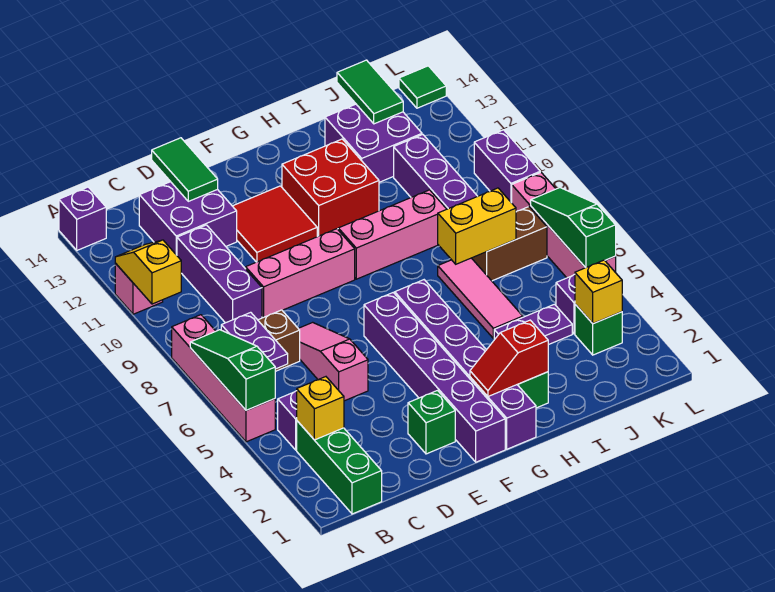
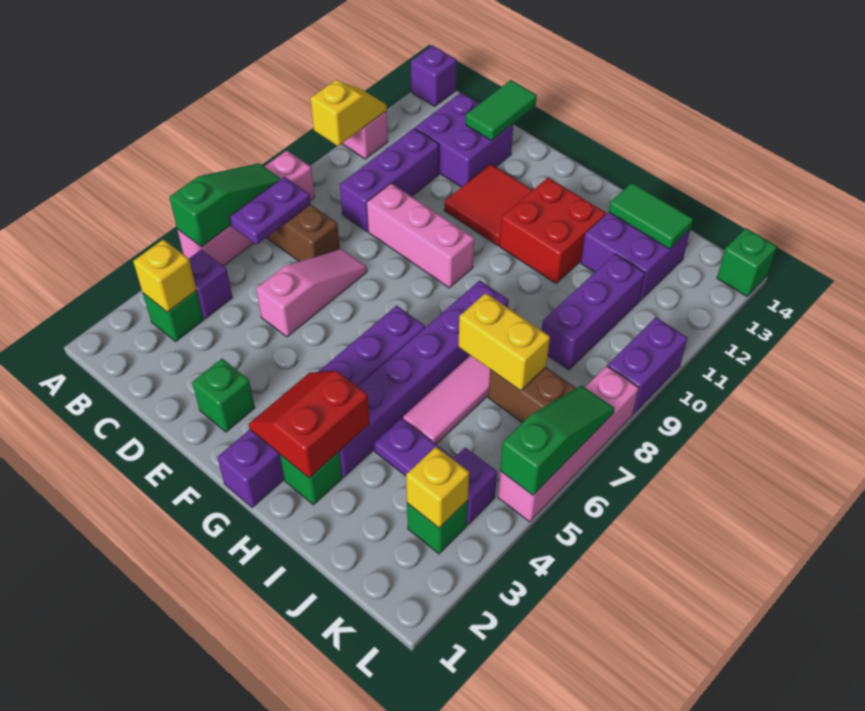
green 1x3 brick [297,421,382,514] -> green 1x1 brick [143,291,204,341]
purple 1x6 brick [364,293,505,462] -> purple 1x6 brick moved to [339,280,509,477]
red 1x2 slope [470,320,548,396] -> red 2x2 slope [249,371,370,478]
pink 1x3 brick [338,190,446,279] -> none
green 1x2 tile [337,60,403,124] -> green 1x2 tile turned to [609,183,693,249]
green 1x1 tile [399,66,446,108] -> green 1x1 brick [717,228,777,296]

